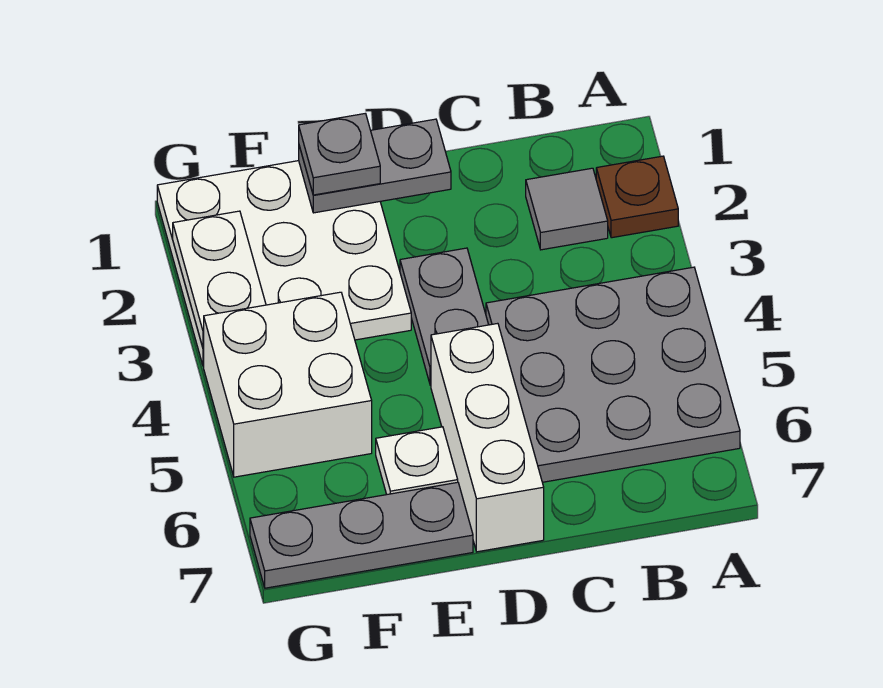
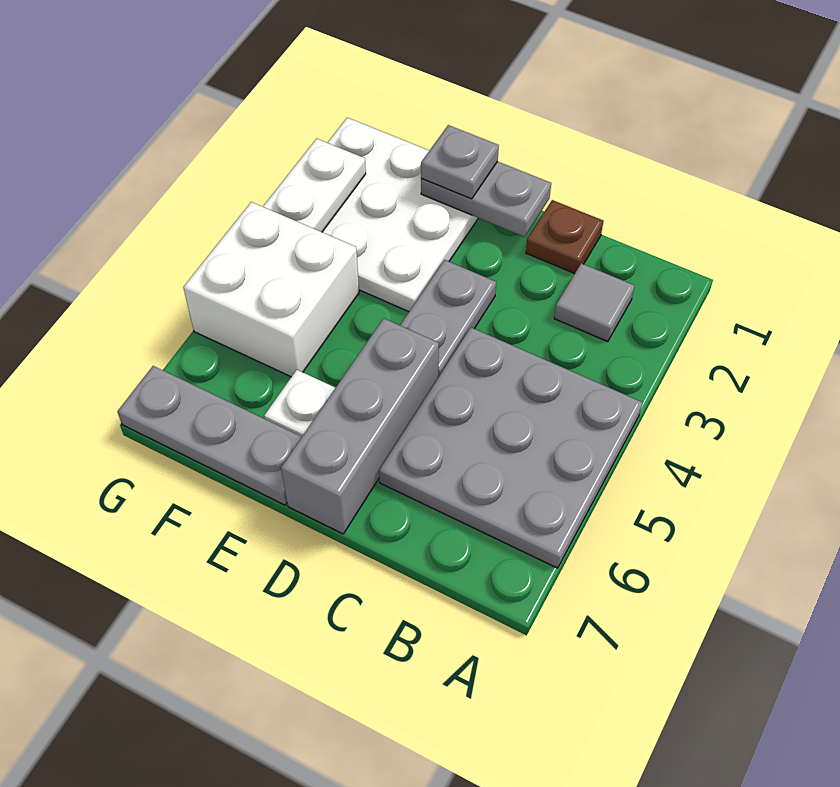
brown 1x1 plate [596,156,678,238] -> brown 1x1 plate moved to [526,200,603,274]
white 1x3 brick [431,323,544,552] -> grey 1x3 brick [281,318,439,534]

